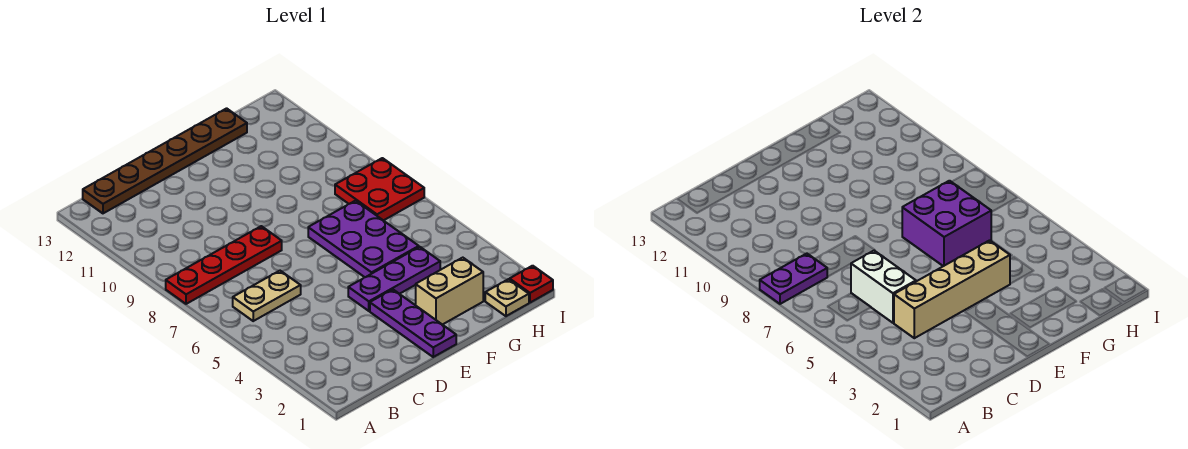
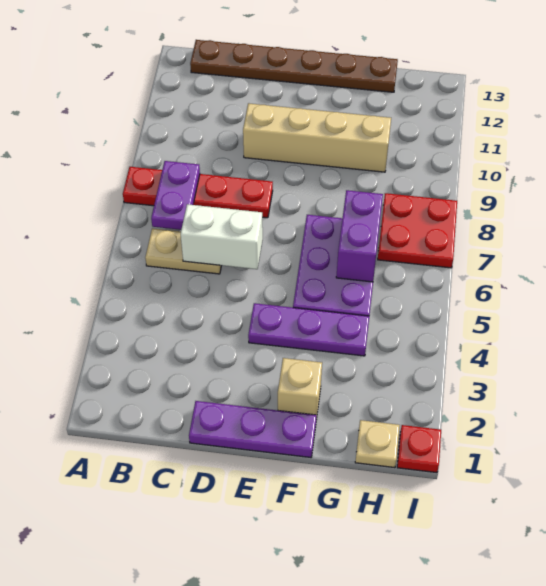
purple 1x2 plate [760,254,827,304] -> purple 1x2 plate turned to [151,161,200,230]
tan 1x4 brick [894,240,1010,338] -> tan 1x4 brick moved to [243,103,391,172]
white 1x2 brick [851,250,916,323] -> white 1x2 brick turned to [181,204,263,269]
purple 1x3 plate [370,289,456,357] -> purple 1x3 plate turned to [189,401,317,457]
tan 1x2 brick [416,258,483,325] -> tan 1x1 brick [278,358,322,420]
purple 2x2 brick [902,181,991,266] -> purple 1x2 brick [336,190,383,282]

